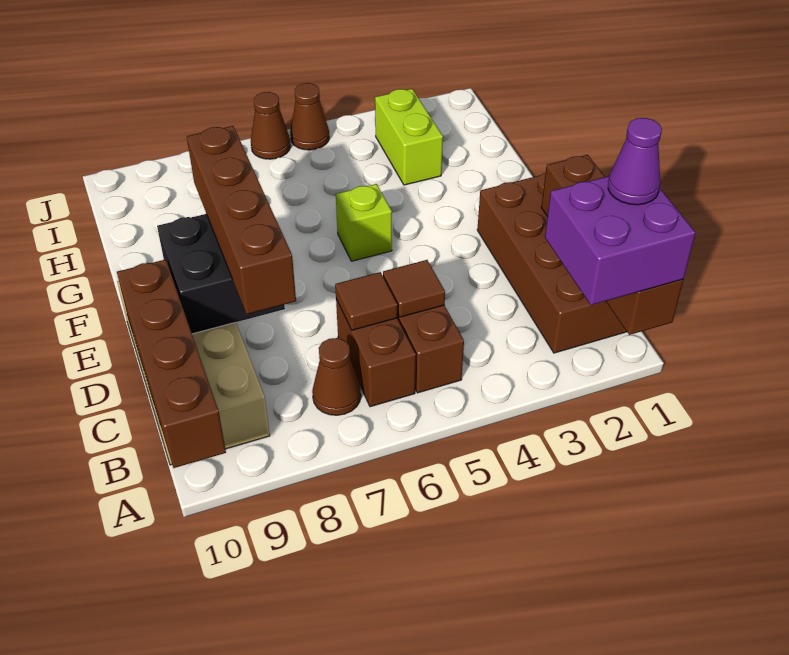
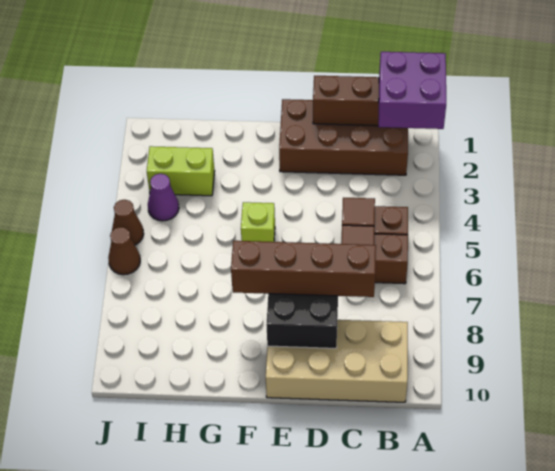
brown 1x4 brick [117,259,226,468] -> none
purple 1x1 cone [608,118,662,205] -> purple 1x1 cone moved to [148,174,179,221]
brown 1x1 cone [312,338,361,415] -> none

